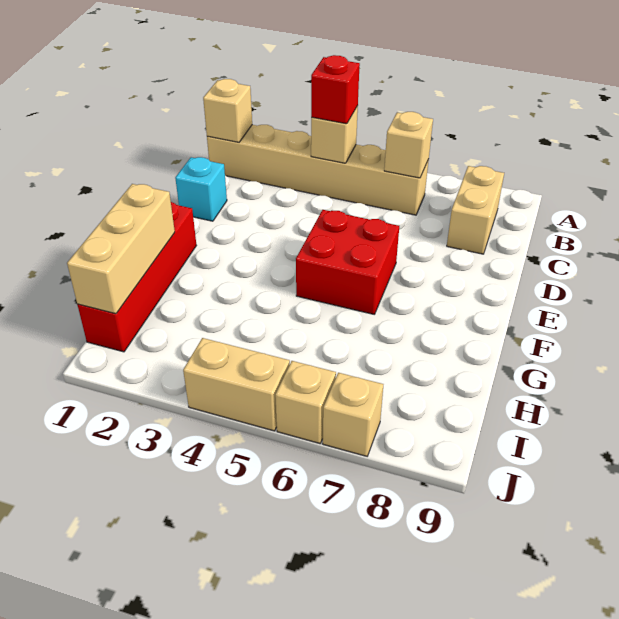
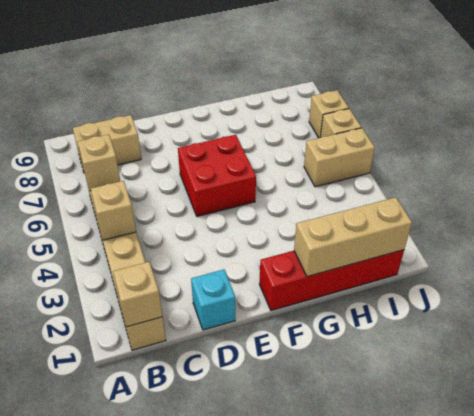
red 1x1 brick [311,55,360,124] -> none
tan 1x2 brick [183,338,290,431] -> tan 1x2 brick turned to [304,128,375,187]

